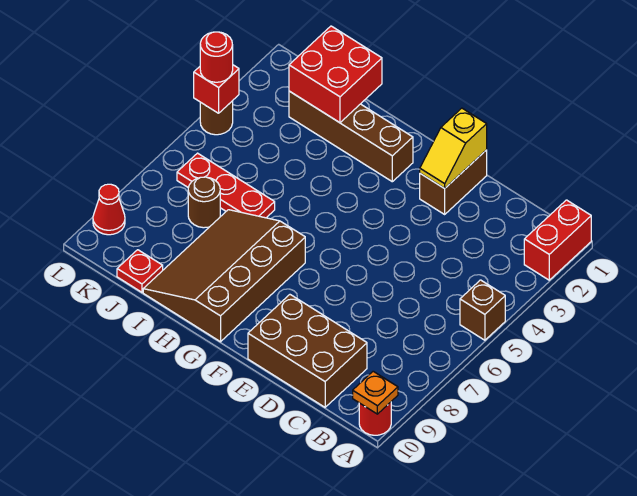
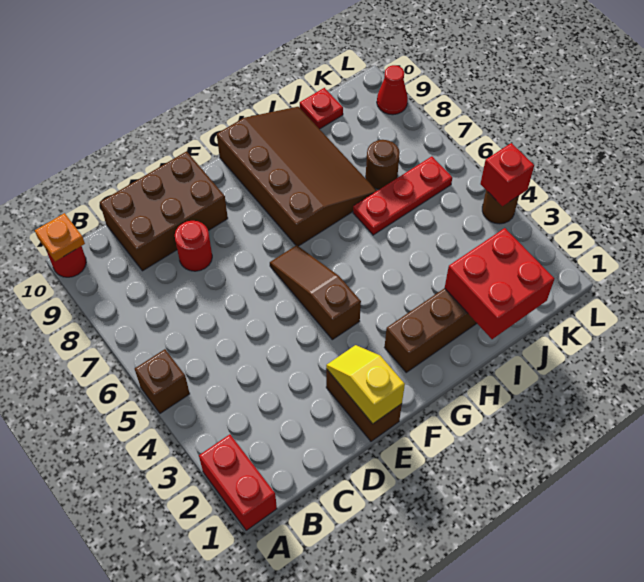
none -> brown 1x3 slope [270,245,361,340]
red 1x1 round brick [200,32,233,82] -> red 1x1 round brick moved to [175,221,212,271]

